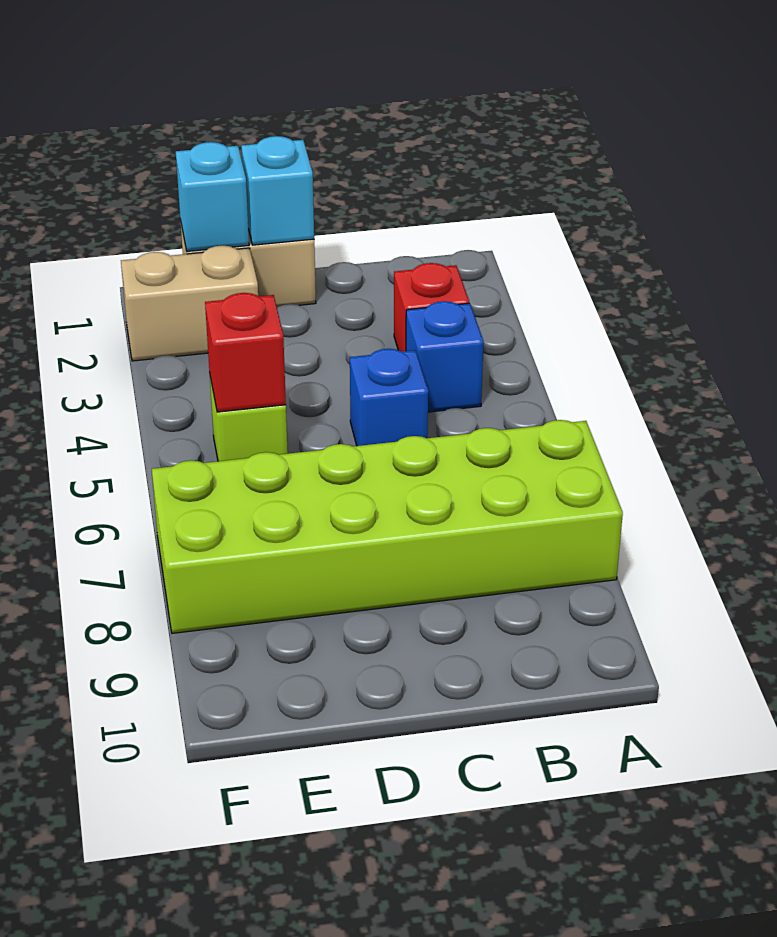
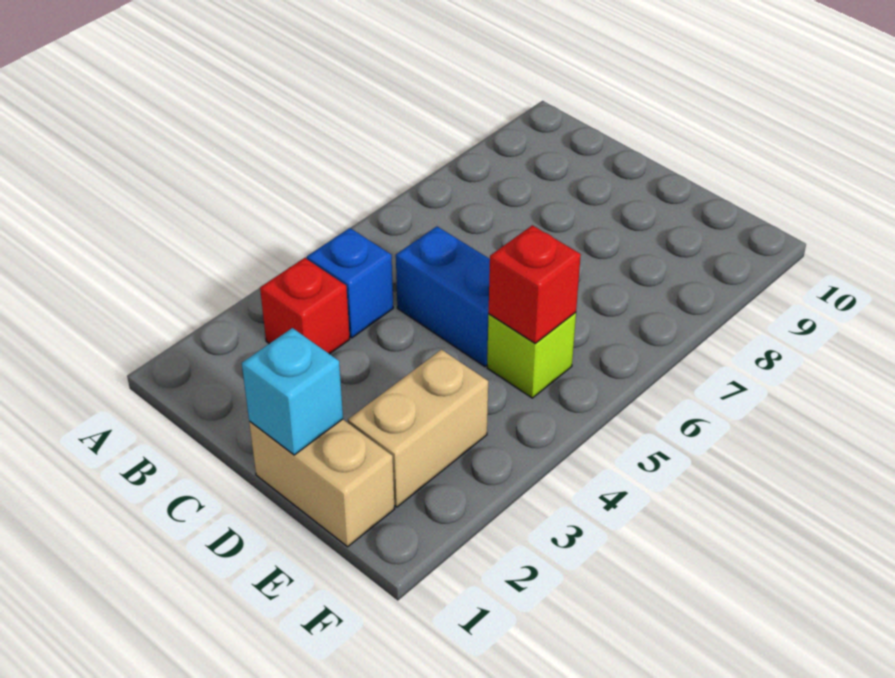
lime 2x6 brick [152,420,623,633] -> none
blue 1x1 brick [350,349,428,446] -> blue 1x2 brick [396,227,490,367]
cyan 1x1 brick [176,142,249,251] -> none
tan 1x2 brick [121,245,258,361] -> tan 1x2 brick turned to [348,350,488,507]

